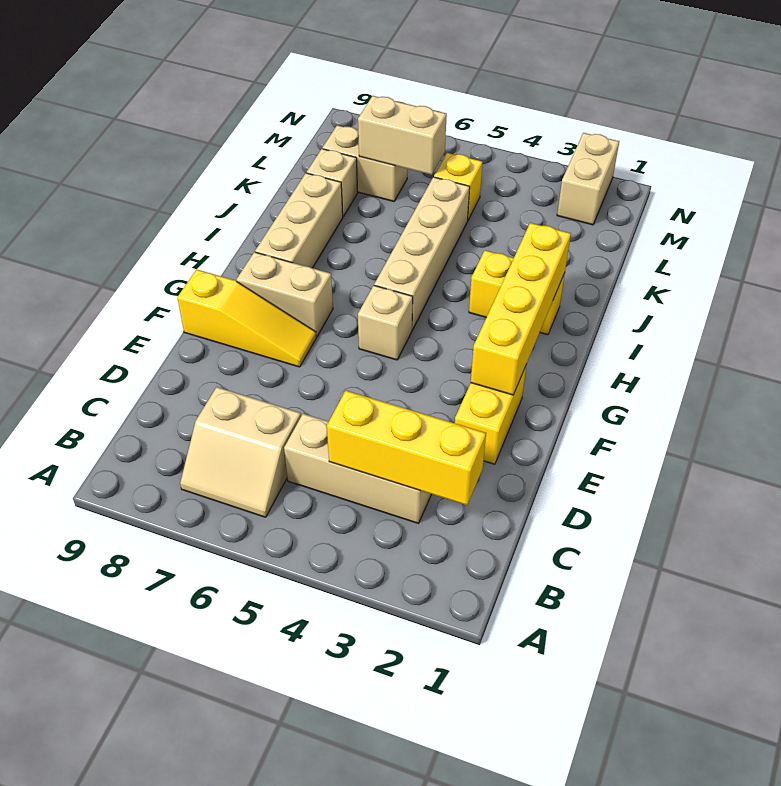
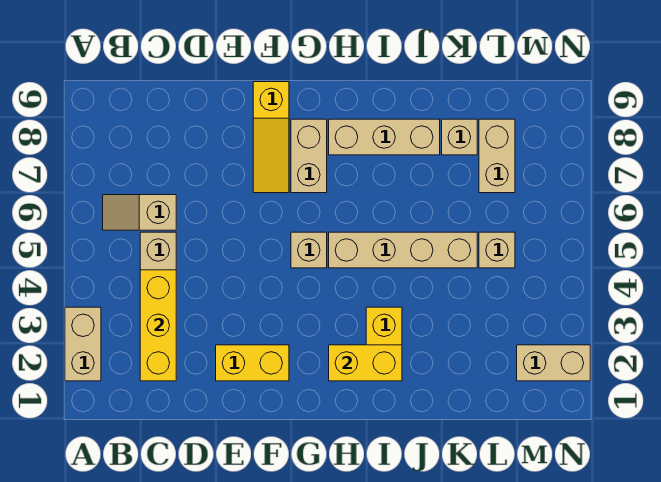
tan 2x2 slope [180,387,301,517] -> tan 1x2 slope [103,195,176,230]
yellow 1x4 brick [471,223,571,395] -> yellow 1x2 brick [329,345,402,381]
yellow 1x1 brick [434,153,483,221] -> tan 1x1 brick [479,232,515,268]
tan 1x2 brick [358,96,447,175] -> tan 1x2 brick moved to [65,307,101,381]

